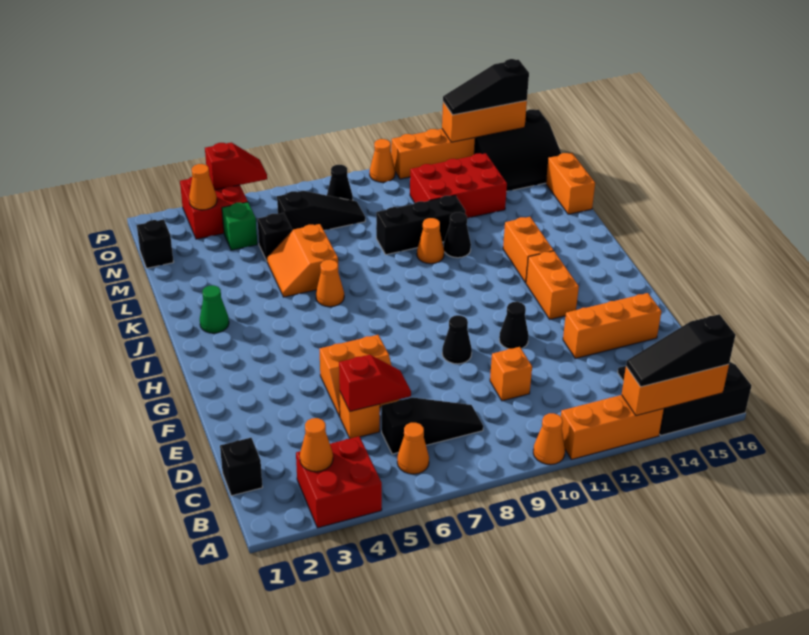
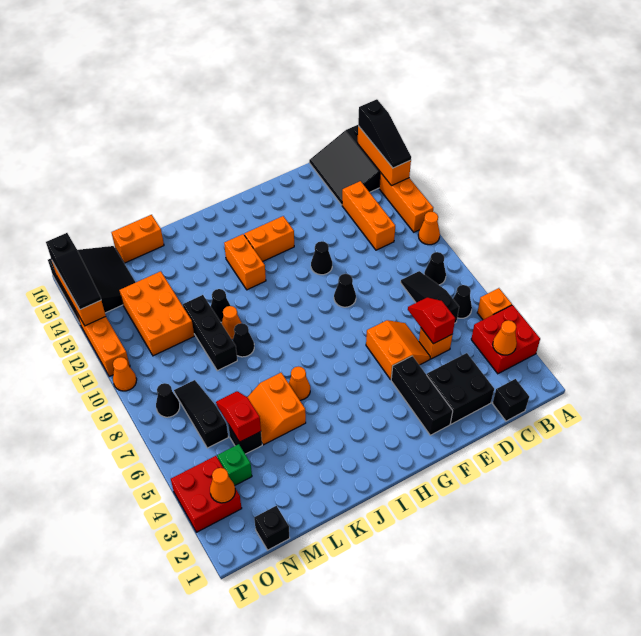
orange 1x1 cone [397,423,429,474] -> black 1x1 cone [453,285,472,318]
none -> black 1x1 cone [424,252,446,285]
none -> black 2x2 brick [427,353,494,424]
orange 1x1 brick [490,347,532,401] -> orange 1x1 brick moved to [477,288,512,320]
orange 1x3 brick [563,293,662,358] -> orange 1x3 brick moved to [342,181,395,250]
none -> black 1x3 brick [391,356,453,435]
orange 1x2 brick [503,217,554,283] -> orange 1x2 brick turned to [224,234,266,290]
green 1x1 cone [200,285,229,333] -> none
orange 2x2 slope [267,224,338,297] -> orange 2x2 slope turned to [247,373,306,445]
none -> black 1x1 cone [233,323,254,357]
red 2x3 brick [410,153,507,218] -> orange 2x3 brick [119,271,194,356]
red 1x2 slope [205,143,267,190] -> red 1x2 slope moved to [216,391,261,442]

